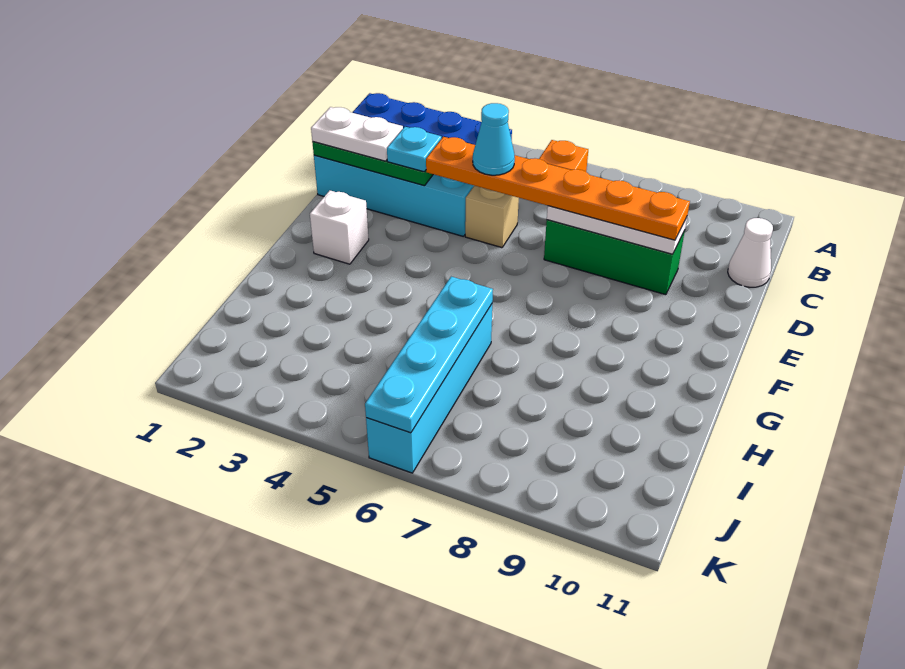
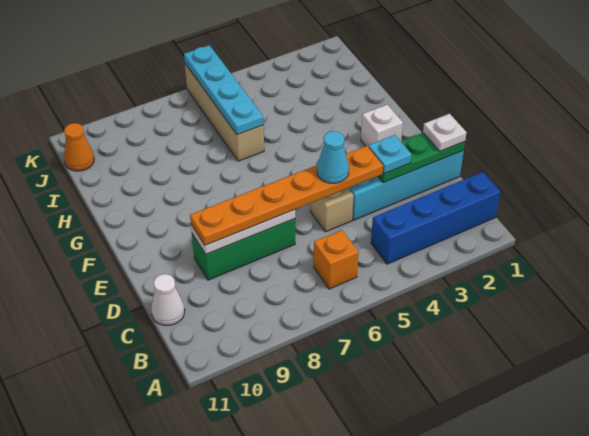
white 1x2 plate [311,107,403,161] -> white 1x1 plate [423,114,467,151]
cyan 1x4 brick [366,304,492,473] -> tan 1x4 brick [185,64,264,161]
none -> orange 1x1 cone [64,123,94,171]

